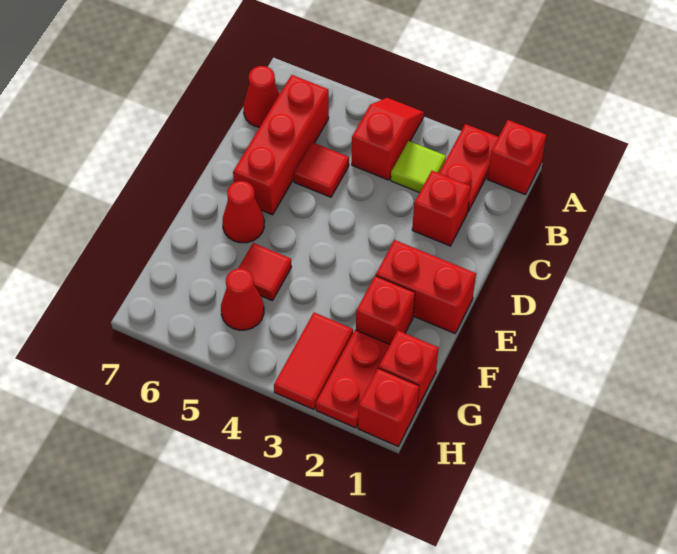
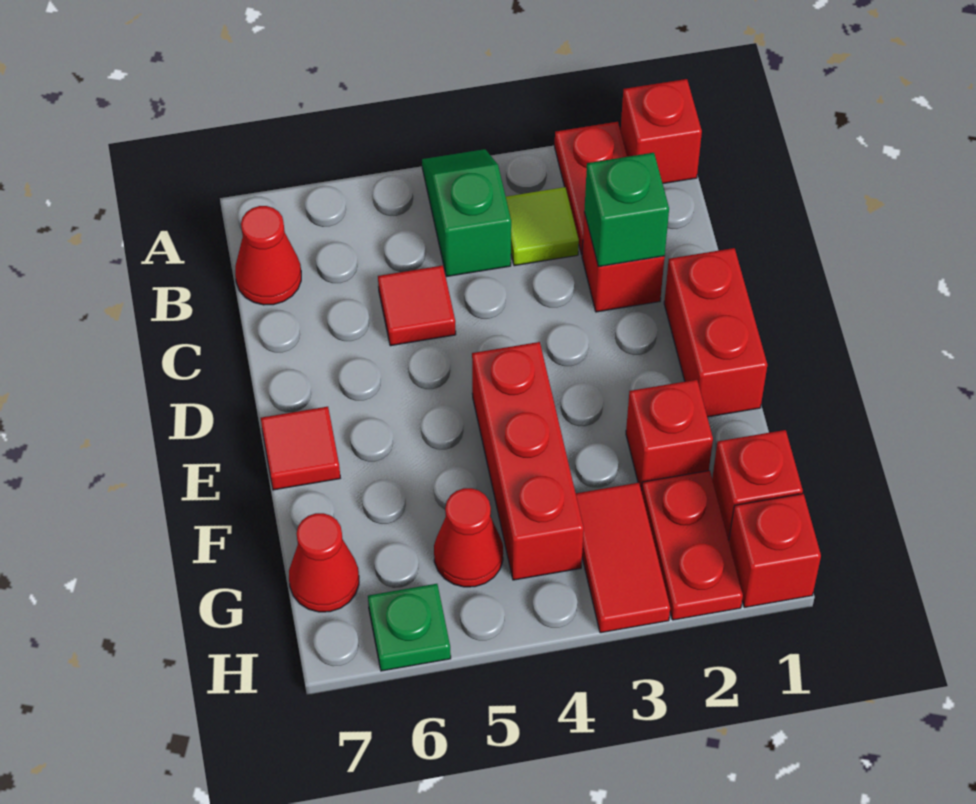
red 1x2 slope [352,98,424,180] -> green 1x2 slope [422,149,511,277]
red 1x3 brick [233,75,329,215] -> red 1x3 brick moved to [472,342,584,580]
none -> green 1x1 brick [584,153,669,267]
red 1x2 brick [376,240,476,333] -> red 1x2 brick turned to [664,248,767,417]
red 1x1 cone [223,181,264,243] -> red 1x1 cone moved to [289,513,359,612]
red 1x1 tile [238,243,291,300] -> red 1x1 tile moved to [261,407,340,490]
none -> green 1x1 plate [368,584,451,671]

